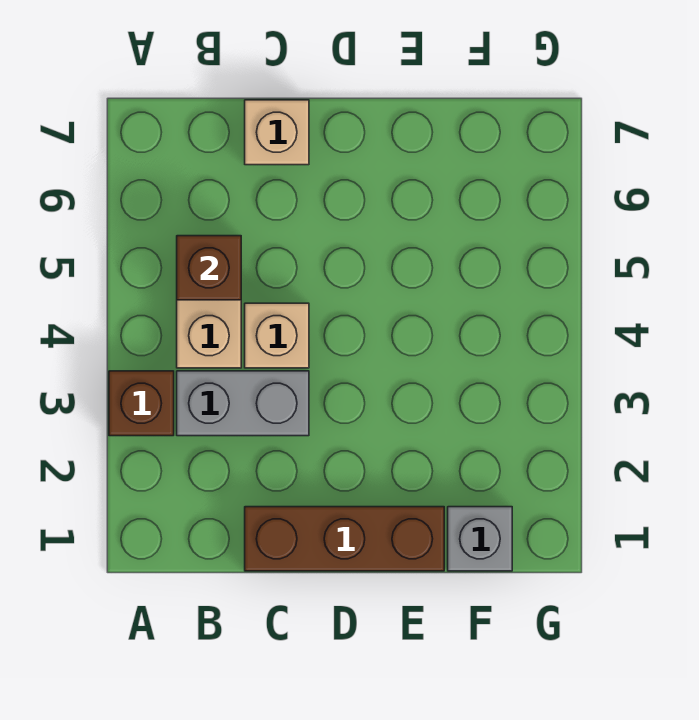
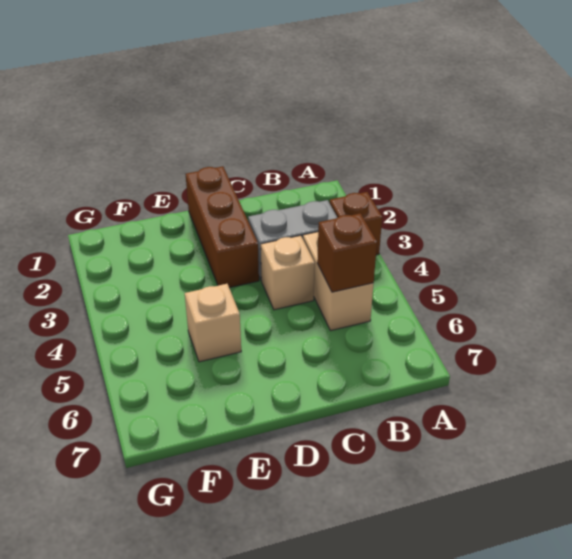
brown 1x3 brick [245,507,444,571] -> brown 1x3 brick turned to [186,166,259,288]
tan 1x1 brick [245,100,309,165] -> tan 1x1 brick moved to [185,284,241,362]
grey 1x1 brick [448,507,512,571] -> none

